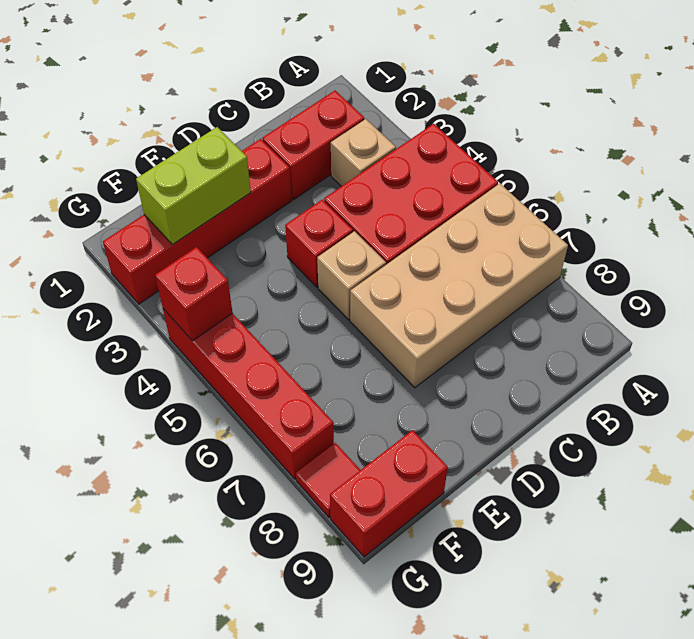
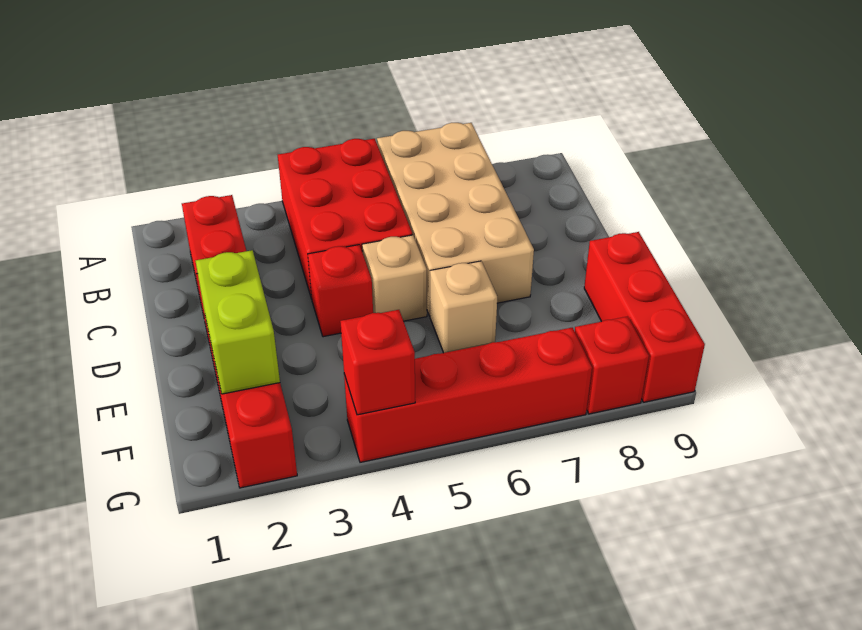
tan 1x1 brick [331,119,396,186] -> tan 1x1 brick moved to [430,261,497,353]
red 1x2 brick [330,430,448,557] -> red 1x3 brick [584,232,705,402]
red 1x1 tile [296,443,360,517] -> red 1x1 brick [575,316,649,414]

